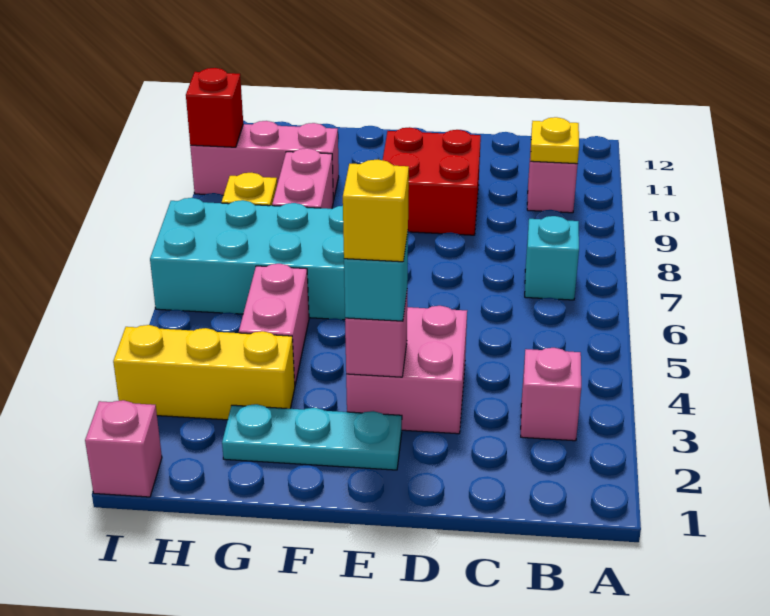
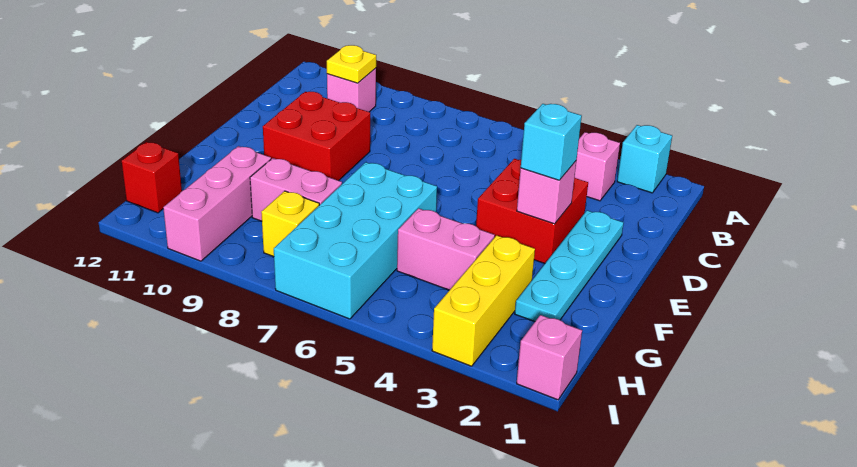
cyan 1x1 brick [525,216,579,300] -> cyan 1x1 brick moved to [617,125,672,193]
pink 2x2 brick [346,306,467,434] -> red 2x2 brick [476,159,588,264]
cyan 1x3 plate [222,404,402,470] -> cyan 1x4 plate [515,210,624,322]
yellow 1x1 brick [343,160,409,262] -> none
red 1x1 brick [186,68,243,147] -> red 1x1 brick moved to [122,142,182,213]

